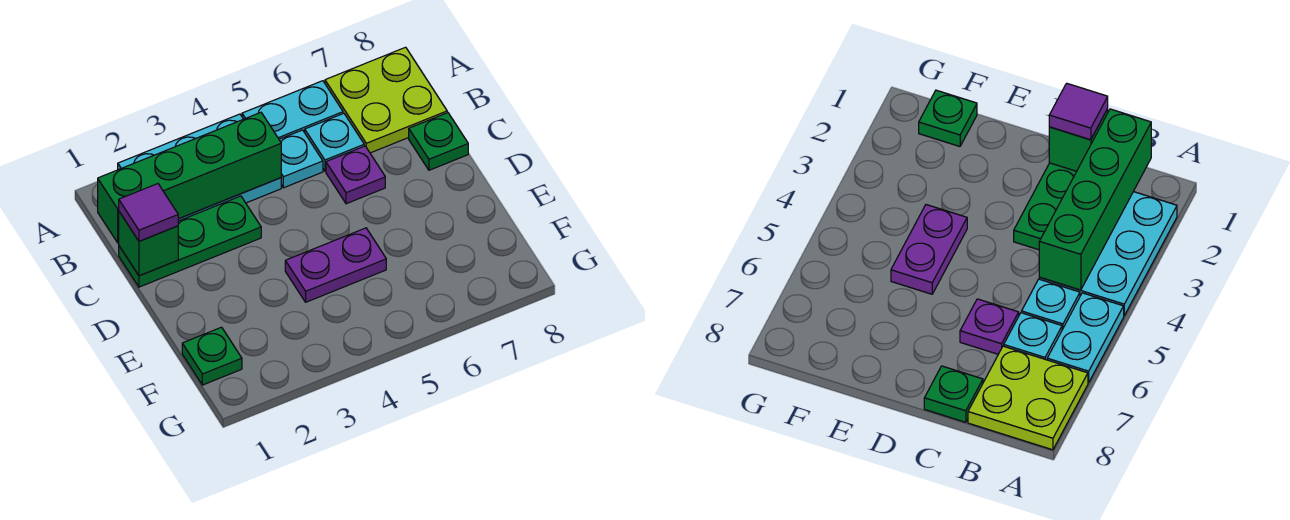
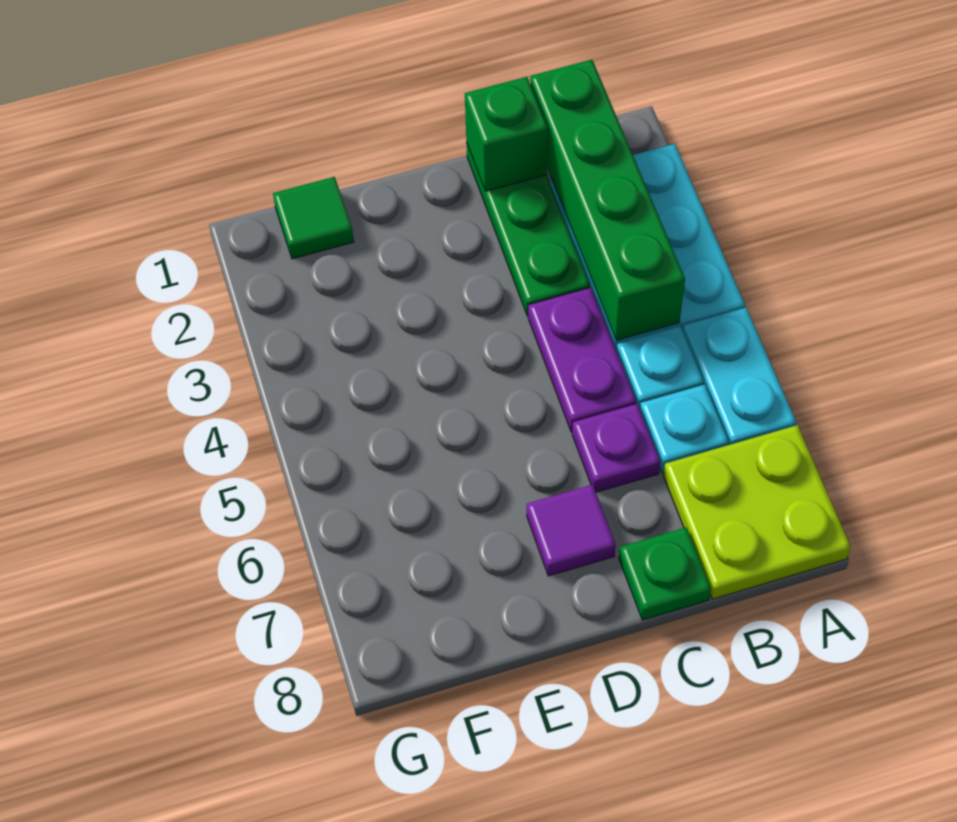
purple 1x1 tile [119,184,178,241] -> purple 1x1 tile moved to [527,485,616,576]
purple 1x2 plate [285,228,386,302] -> purple 1x2 plate moved to [528,288,636,432]
green 1x1 plate [182,327,242,385] -> green 1x1 tile [273,177,354,259]

